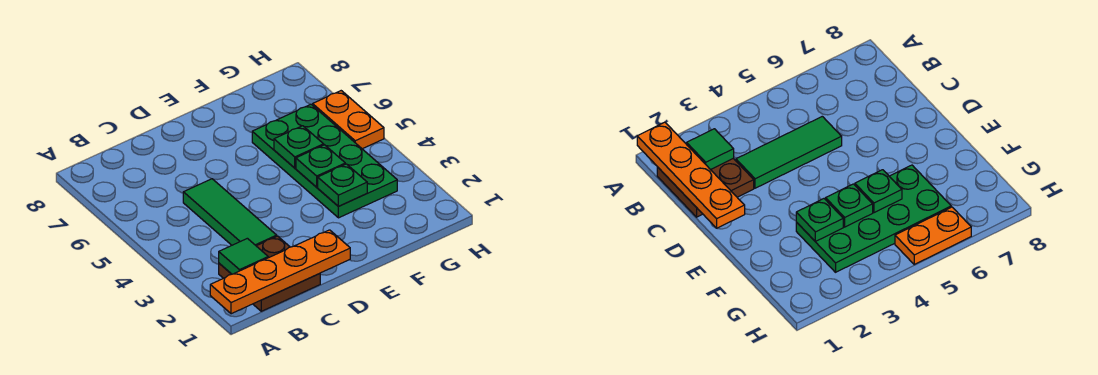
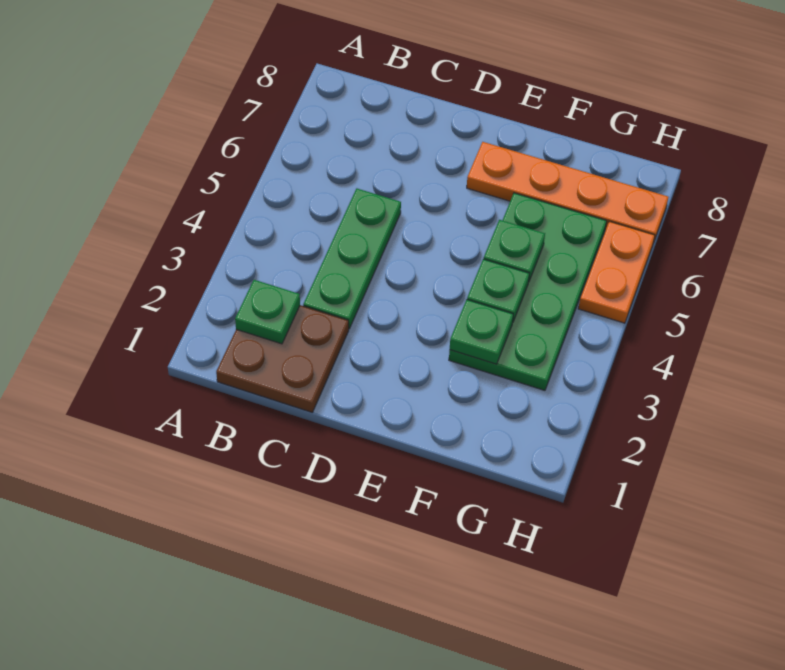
orange 1x4 plate [210,230,350,314] -> orange 1x4 plate moved to [467,142,668,243]
green 1x1 tile [219,238,268,274] -> green 1x1 plate [235,280,300,344]
green 1x3 tile [183,179,277,246] -> green 1x3 plate [303,189,401,329]

